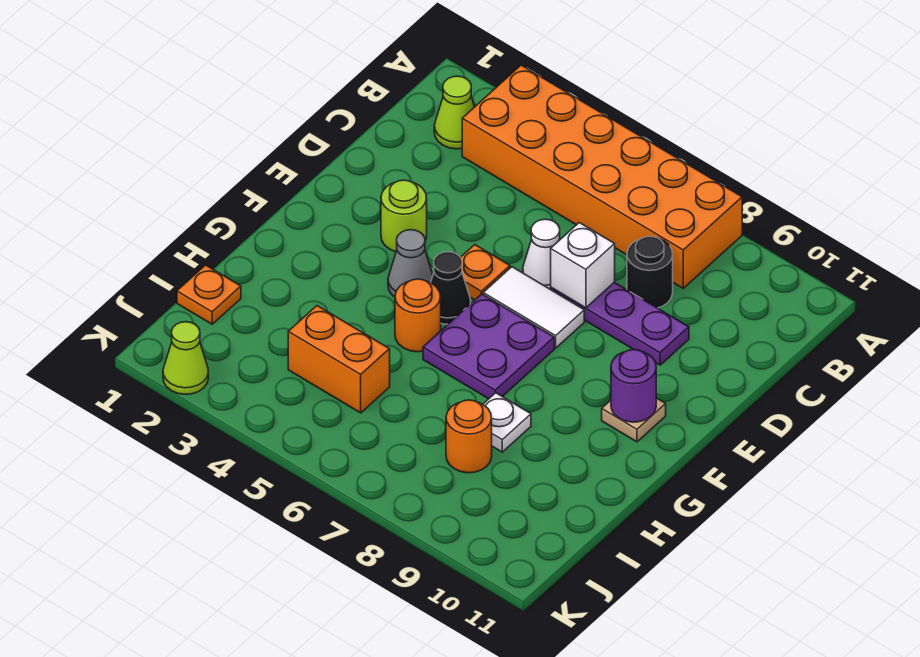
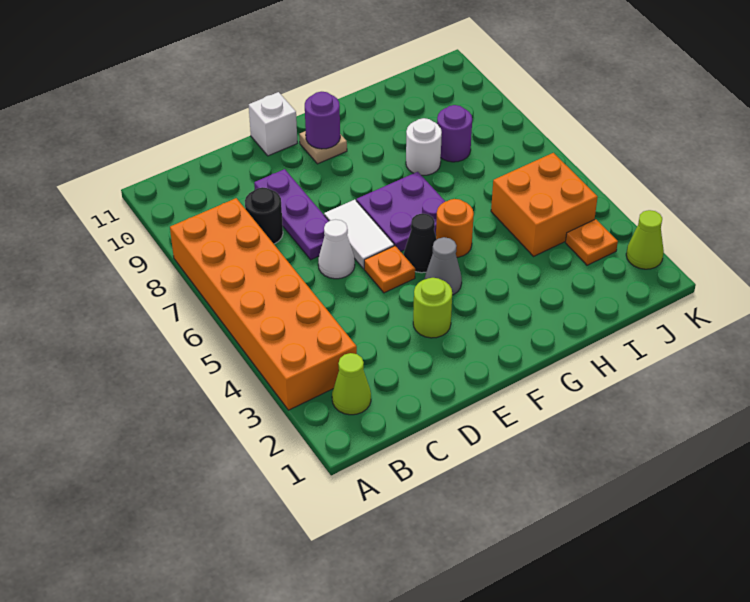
white 1x1 brick [551,223,615,308] -> white 1x1 brick moved to [249,92,297,156]
white 1x1 plate [483,393,531,452] -> white 1x1 round brick [406,118,442,175]
orange 1x1 plate [177,265,241,324] -> orange 1x1 plate moved to [566,219,618,265]
orange 1x2 brick [288,306,390,413] -> orange 2x2 brick [491,153,598,256]
orange 1x1 round brick [446,400,492,473] -> purple 1x1 round brick [437,105,472,162]

